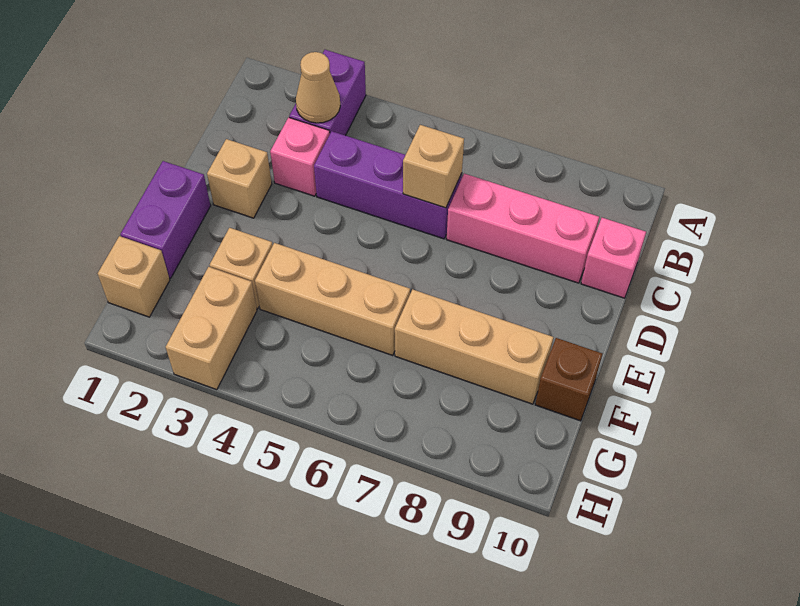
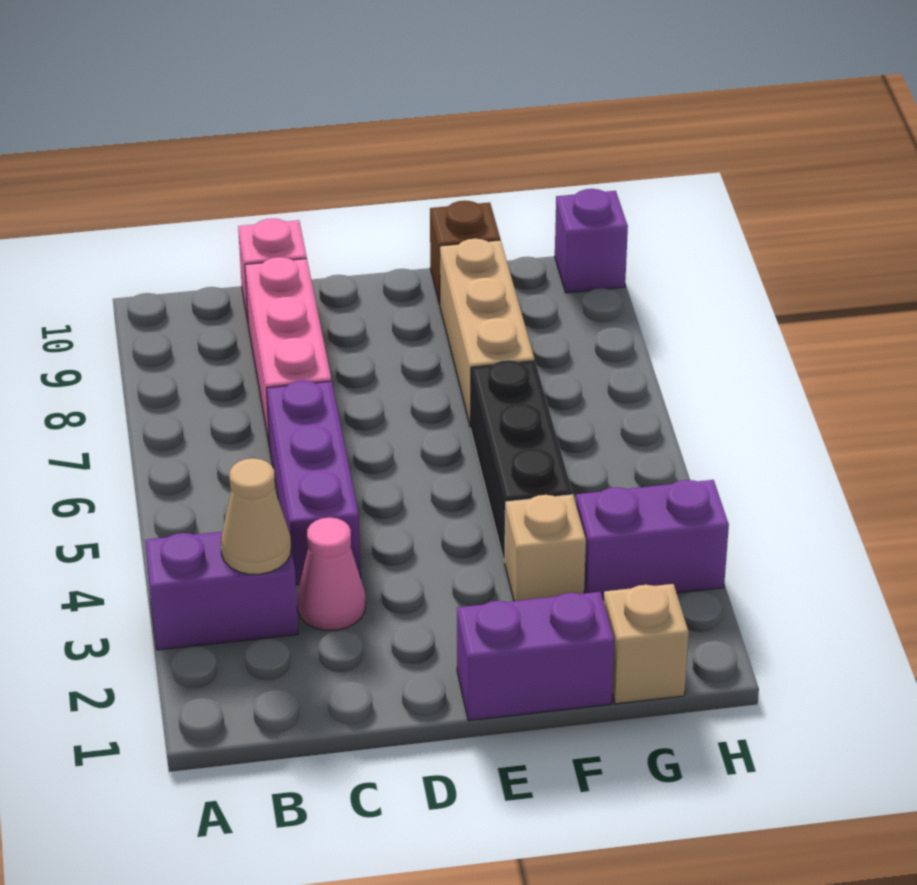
pink 1x1 brick [270,118,330,196] -> pink 1x1 cone [297,517,366,630]
tan 1x1 brick [403,125,464,208] -> none
tan 1x1 brick [207,139,272,218] -> none
tan 1x3 brick [255,243,410,355] -> black 1x3 brick [471,360,572,562]
tan 1x2 brick [166,267,257,390] -> purple 1x2 brick [576,480,729,601]
none -> purple 1x1 brick [555,189,628,293]

